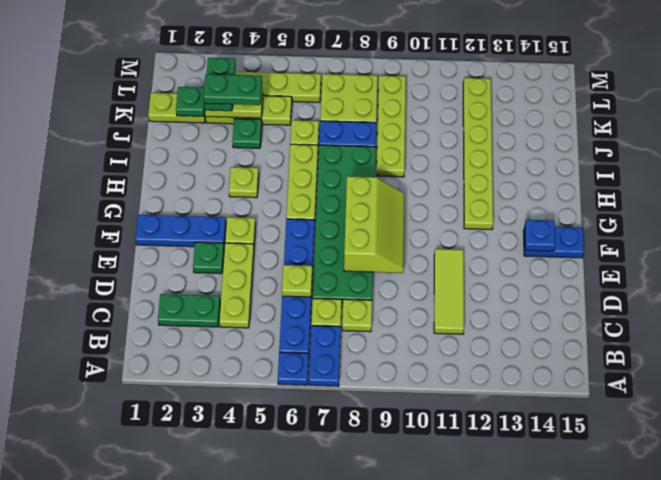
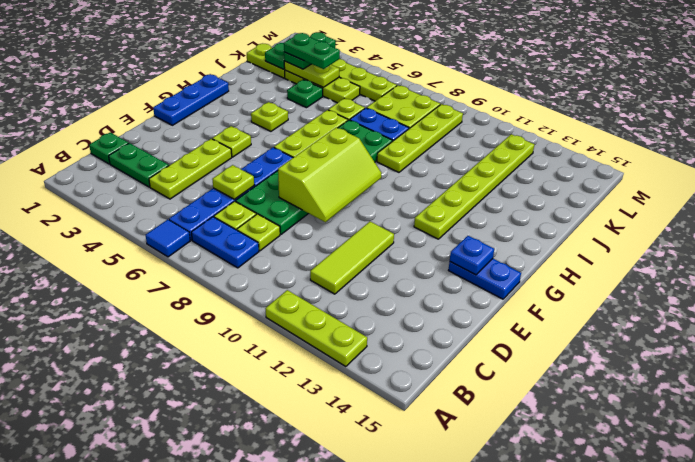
blue 1x1 plate [278,352,309,385] -> blue 1x1 tile [146,220,190,257]
blue 1x2 plate [309,326,341,386] -> blue 1x2 plate turned to [191,217,259,268]
none -> lime 1x3 plate [265,290,367,367]
green 1x1 plate [193,242,224,274] -> green 1x1 plate moved to [89,132,129,164]
blue 1x3 plate [135,215,226,247] -> blue 1x3 plate turned to [153,74,229,125]

